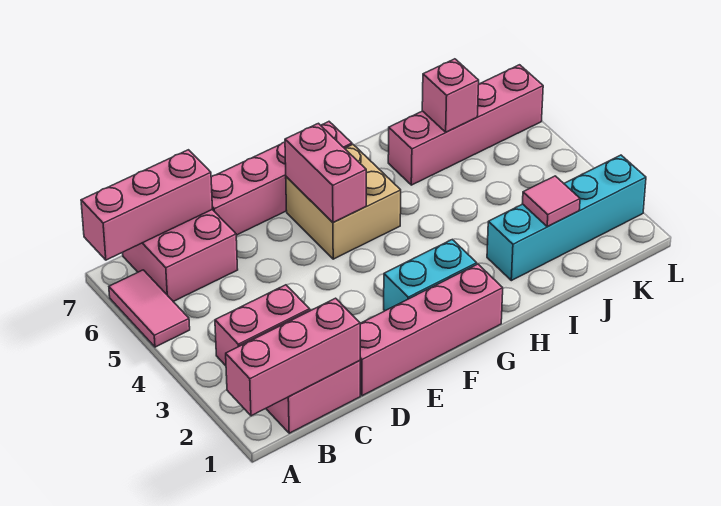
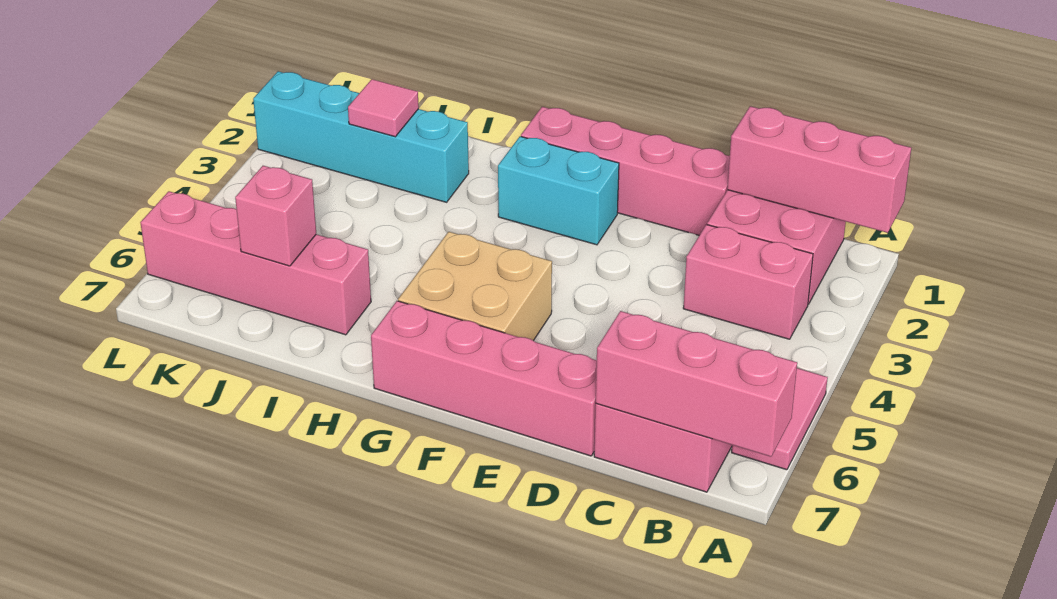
pink 1x2 brick [285,123,366,223] -> none

